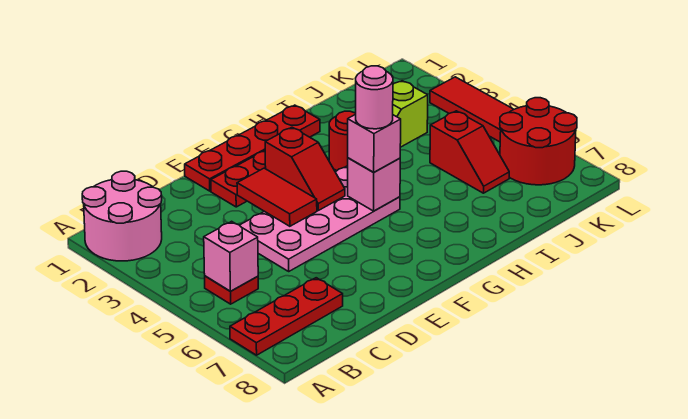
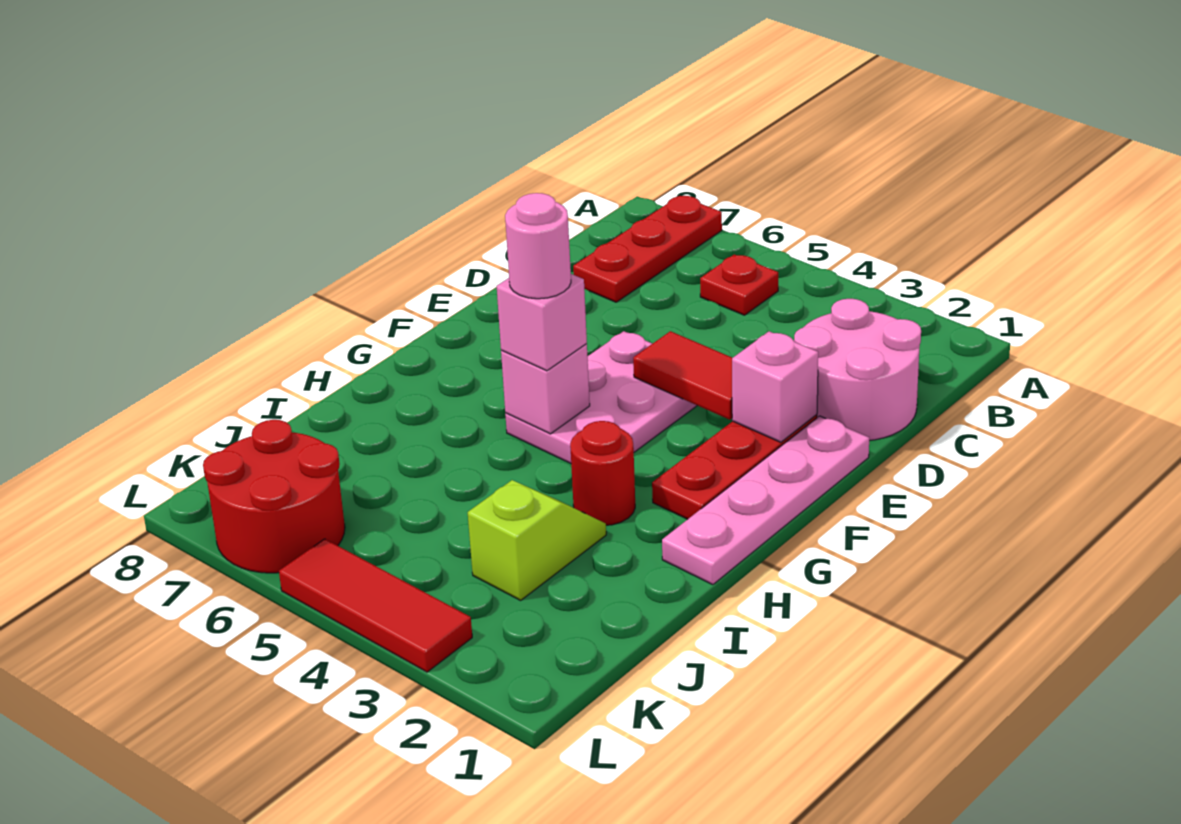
pink 2x2 round brick [82,171,162,261] -> pink 2x2 round brick moved to [794,298,921,441]
pink 1x1 brick [204,221,258,291] -> pink 1x1 brick moved to [732,331,818,442]
pink 2x4 plate [240,166,400,271] -> pink 2x3 plate [505,331,697,464]
red 1x4 plate [185,105,320,191] -> pink 1x4 plate [662,416,869,585]
red 1x2 slope [265,127,345,210] -> none
red 1x2 slope [430,111,509,193] -> none

